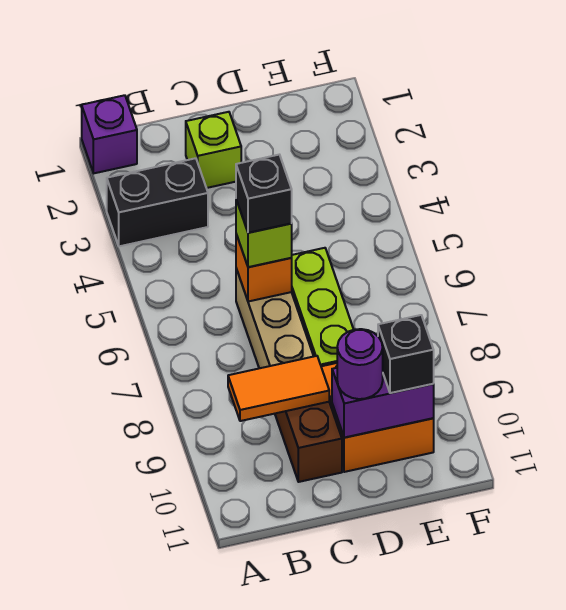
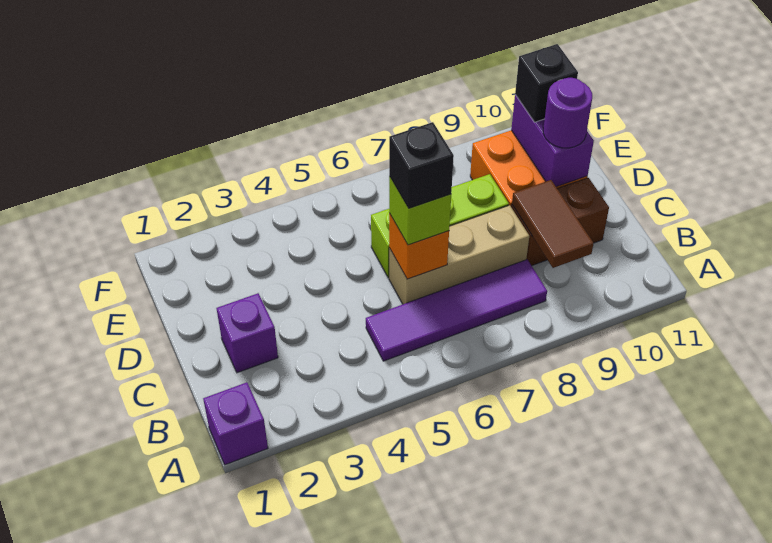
black 1x2 brick [107,158,208,246] -> none
none -> purple 1x4 tile [366,260,547,361]
orange 1x2 tile [228,356,329,421] -> brown 1x2 tile [512,180,594,268]
lime 1x1 brick [186,112,241,188] -> purple 1x1 brick [216,293,278,373]

